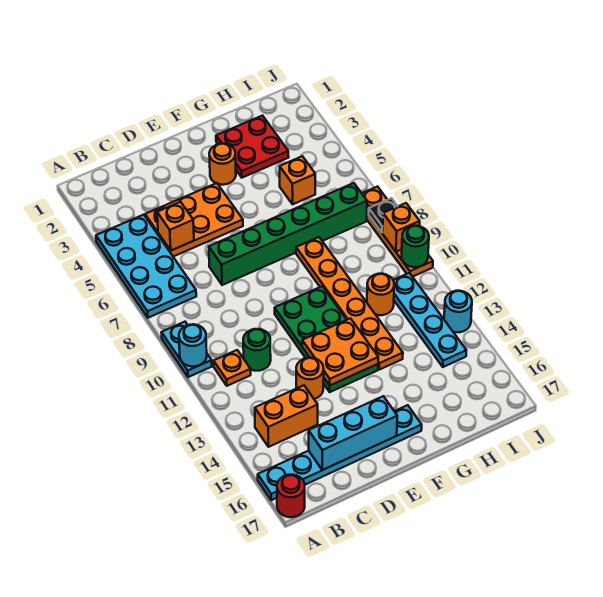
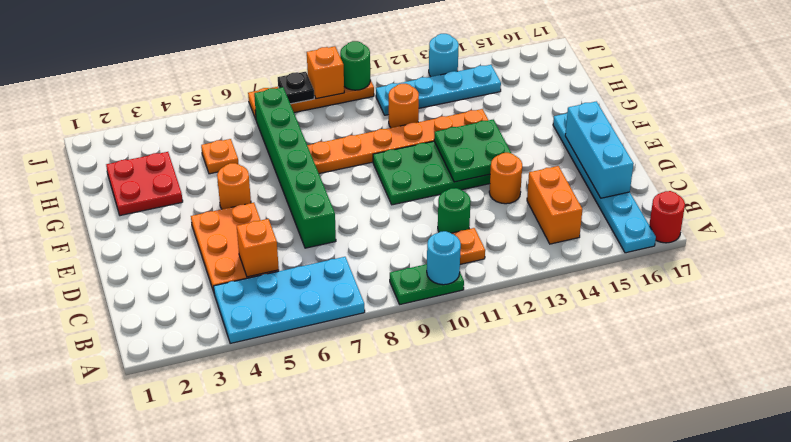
cyan 1x2 plate [161,322,212,377] -> green 1x2 plate [390,264,464,304]
orange 2x2 plate [302,318,378,385] -> green 2x2 plate [434,119,512,182]
orange 1x1 round brick [209,144,236,185] -> orange 1x1 round brick moved to [217,163,251,209]
orange 1x1 brick [280,156,315,204] -> orange 1x1 plate [201,139,238,174]

